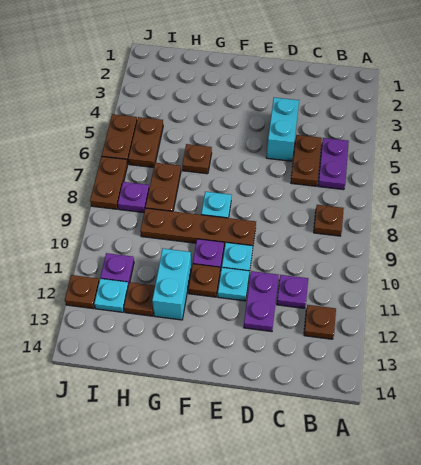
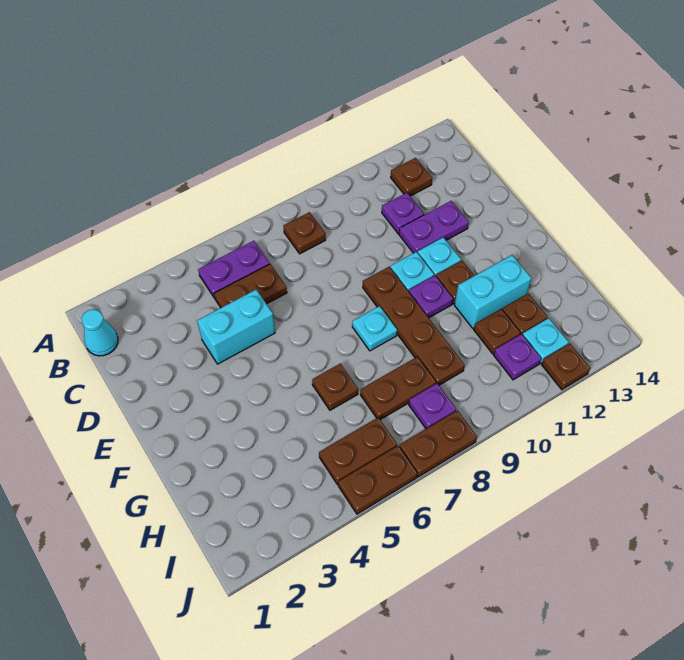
none -> cyan 1x1 cone [82,309,118,356]
none -> brown 1x1 plate [474,309,521,354]

